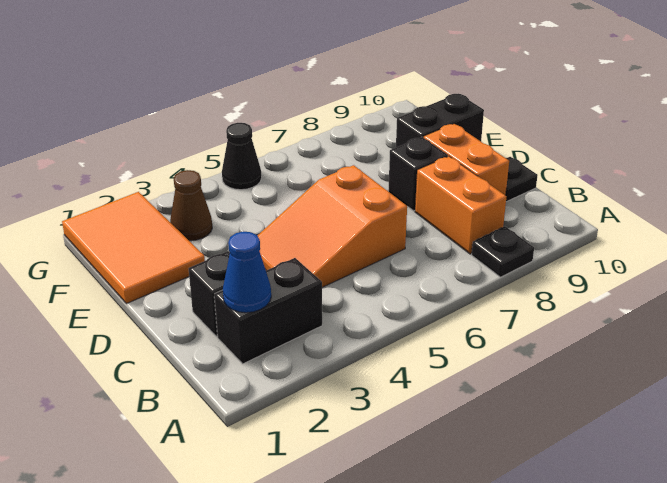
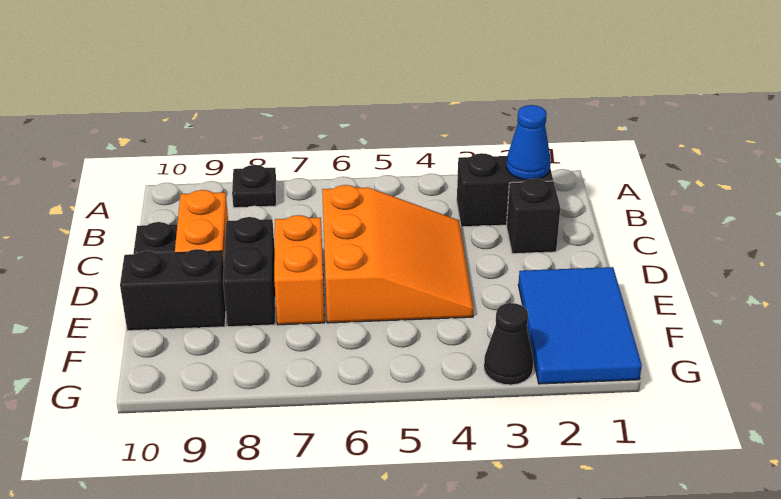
orange 1x2 brick [415,156,507,254] -> orange 1x2 brick moved to [274,215,325,325]
orange 2x3 slope [257,165,407,287] -> orange 3x3 slope [322,185,473,323]
black 1x1 brick [388,137,448,211] -> black 1x2 brick [223,217,275,327]
orange 2x3 tile [62,192,205,304] -> blue 2x3 tile [518,267,642,384]
brown 1x1 cone [170,170,212,241] -> none
black 1x1 cone [222,123,262,190] -> black 1x1 cone moved to [484,303,533,385]

